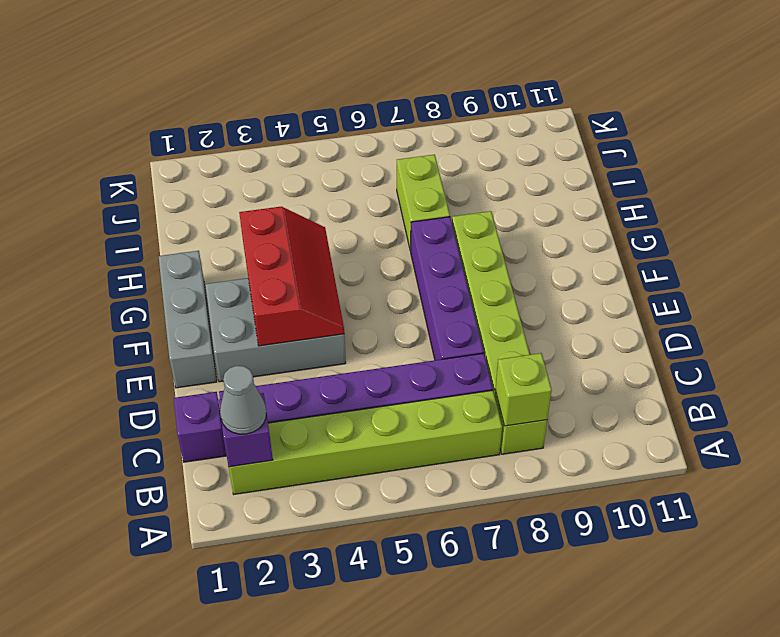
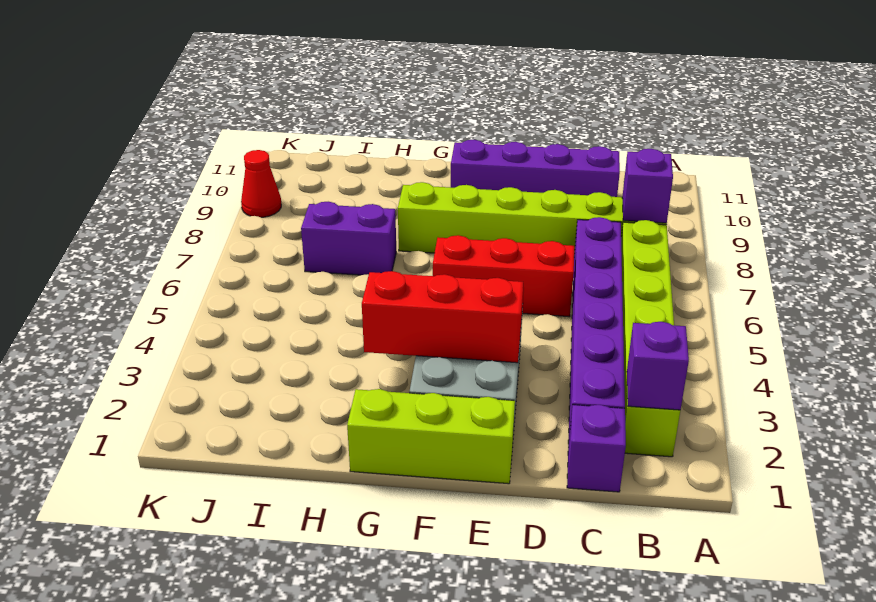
grey 1x1 cone [220,366,266,434] -> none
lime 1x1 brick [495,353,552,426] -> purple 1x1 brick [622,149,673,223]
none -> red 1x3 brick [433,235,574,317]
purple 1x4 brick [411,217,484,360] -> purple 1x4 brick moved to [451,140,620,197]
grey 1x3 brick [158,251,217,388] -> lime 1x3 brick [347,389,515,484]
lime 1x2 brick [397,155,450,251] -> purple 1x2 brick [301,202,396,275]
none -> red 1x1 cone [241,150,281,217]

